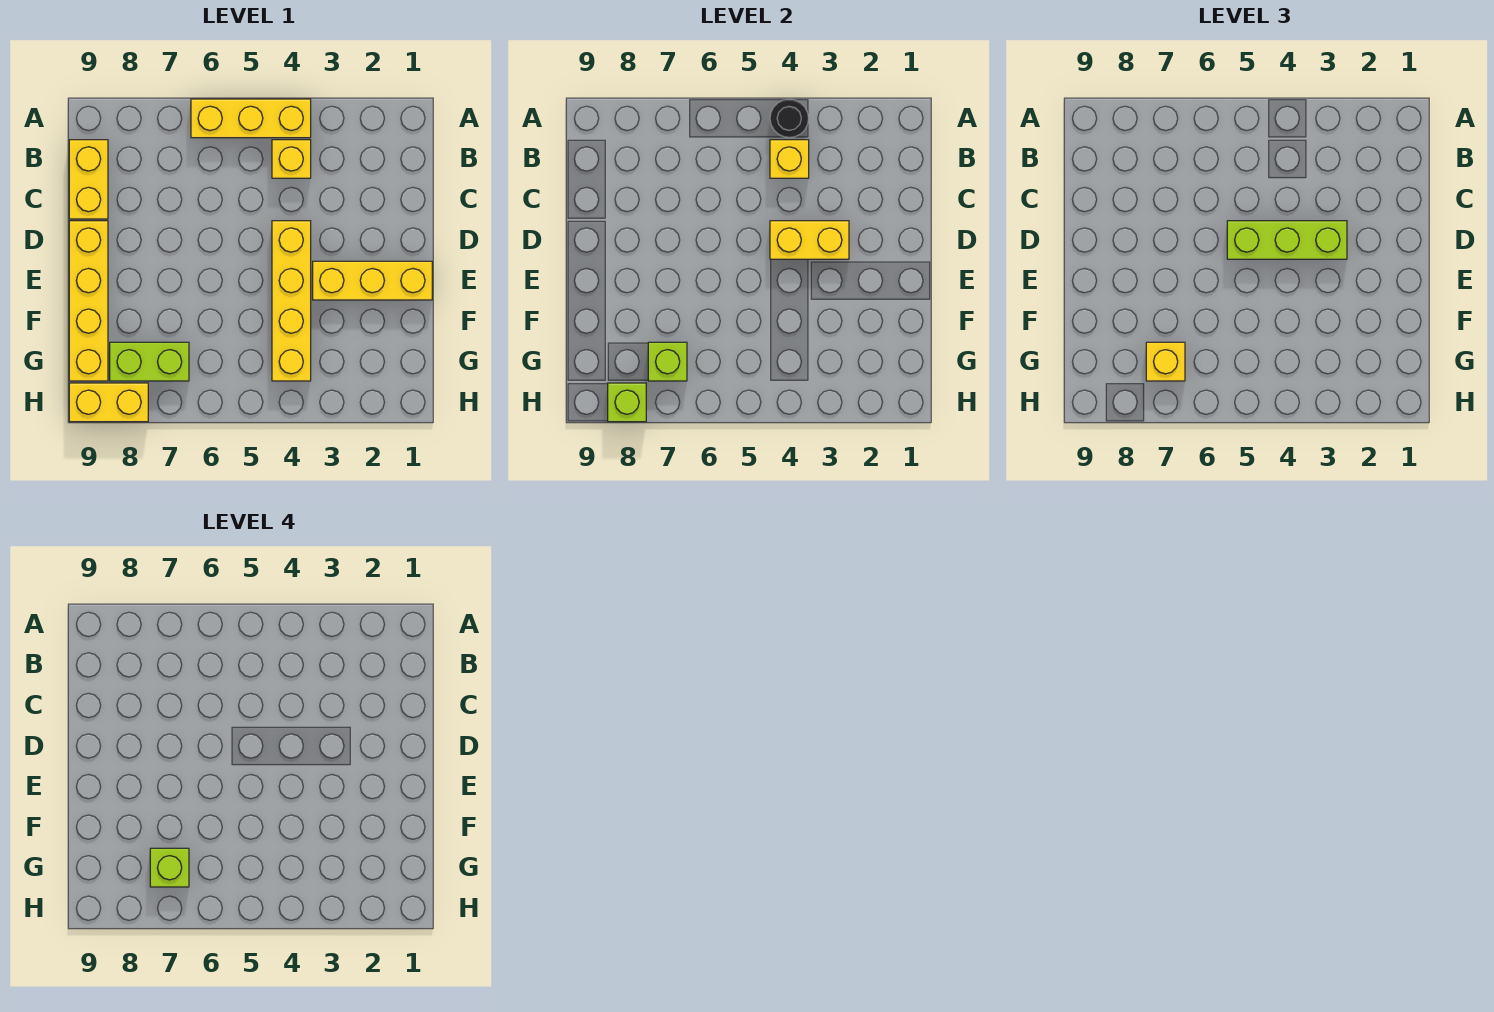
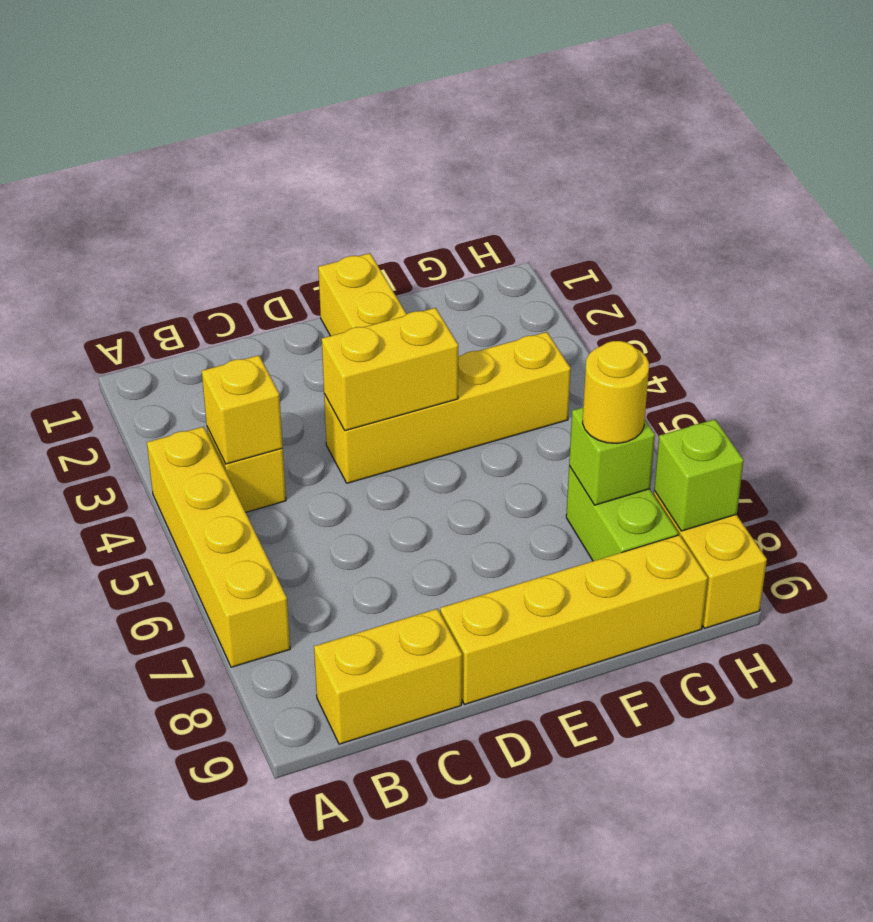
yellow 1x3 brick [191,99,311,138] -> yellow 1x4 brick [147,427,290,667]
black 1x1 round brick [770,99,809,138] -> none
yellow 1x2 brick [770,221,849,259] -> yellow 1x2 brick turned to [322,308,458,431]
lime 1x3 brick [1227,221,1347,259] -> none
yellow 1x1 brick [1146,342,1185,381] -> yellow 1x1 round brick [583,341,649,443]
lime 1x1 brick [150,848,189,887] -> none

